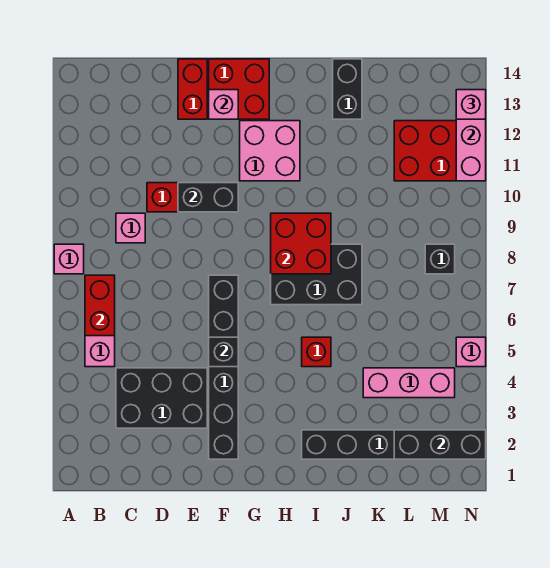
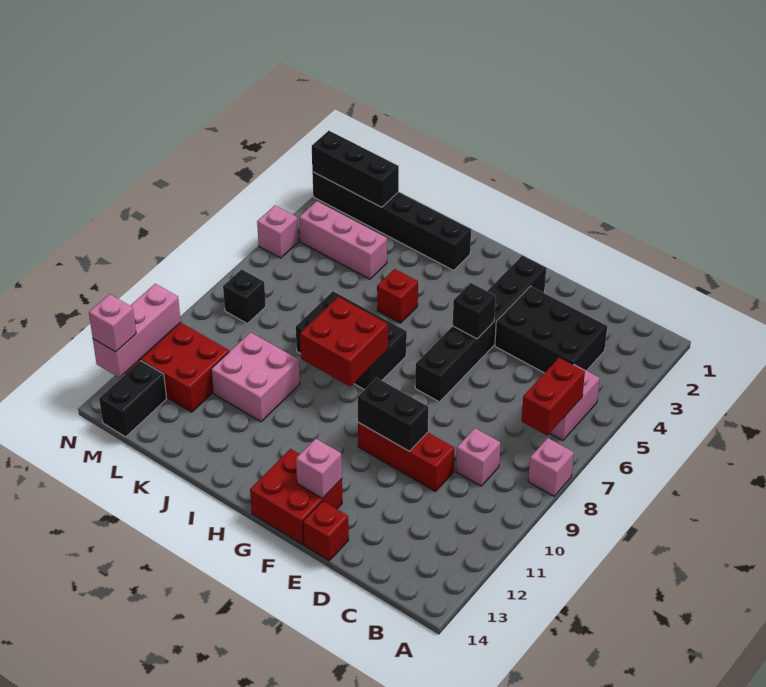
red 1x2 brick [178,59,207,119] -> red 1x1 brick [303,501,349,561]
pink 2x2 brick [240,121,300,181] -> pink 2x2 brick moved to [211,332,300,422]
black 1x2 brick [333,59,362,119] -> black 1x2 brick moved to [99,361,167,437]

